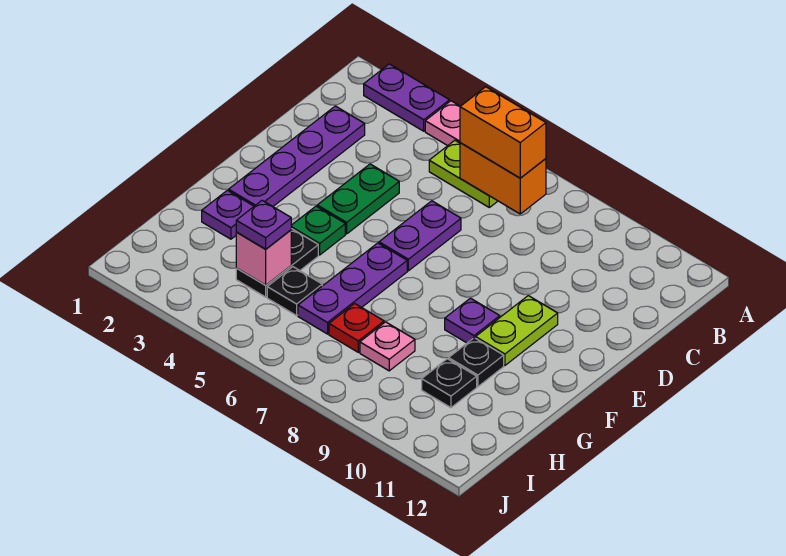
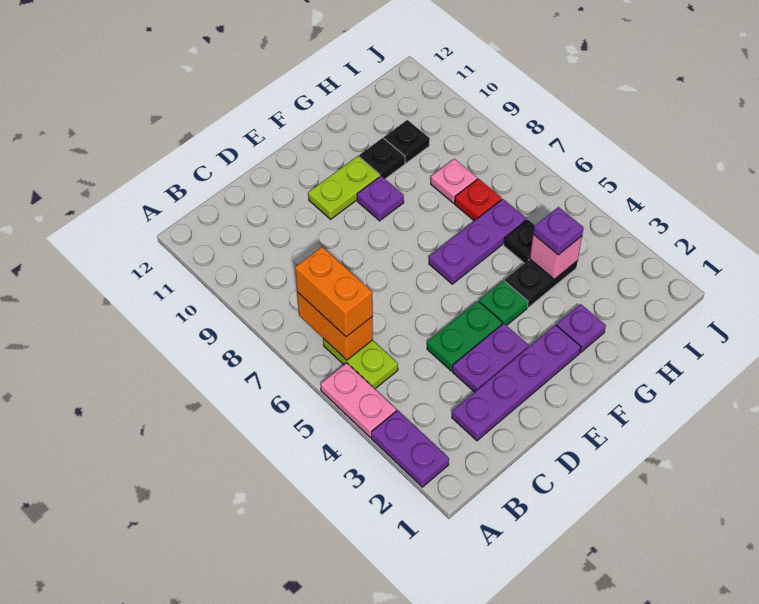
purple 1x2 plate [379,201,461,271] -> purple 1x2 plate moved to [452,323,529,392]

